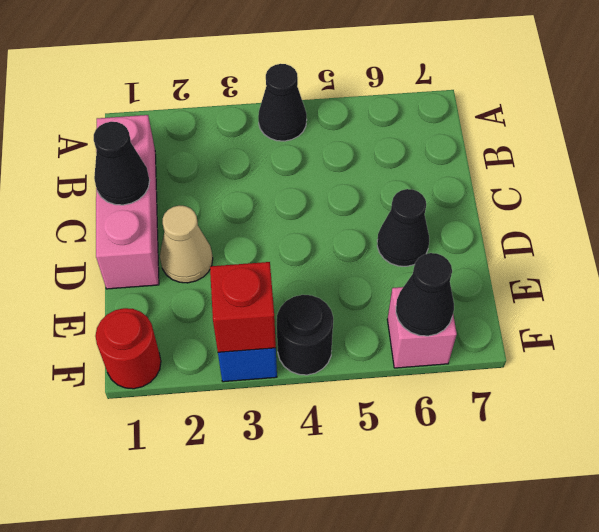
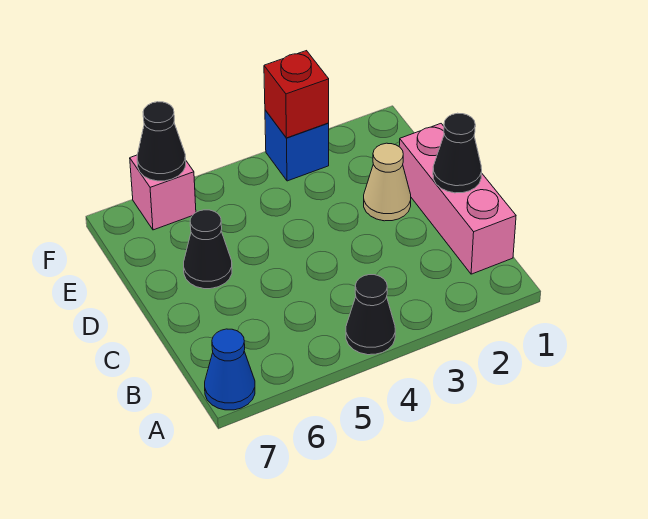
none -> blue 1x1 cone [205,329,255,410]
red 1x1 round brick [95,308,161,389] -> none
black 1x1 round brick [277,295,333,375] -> none

